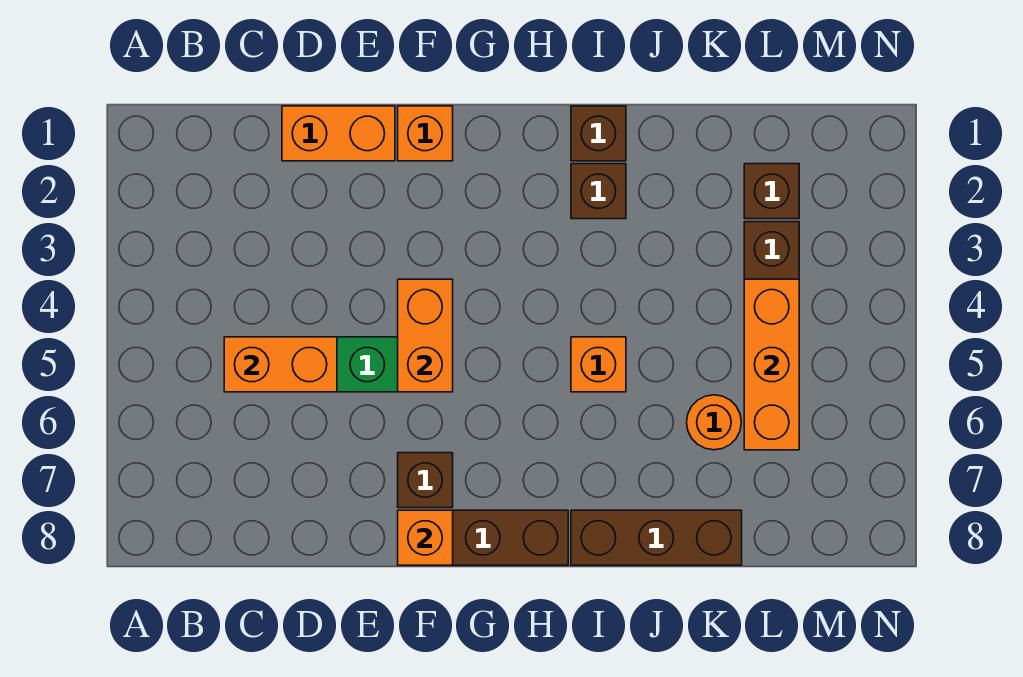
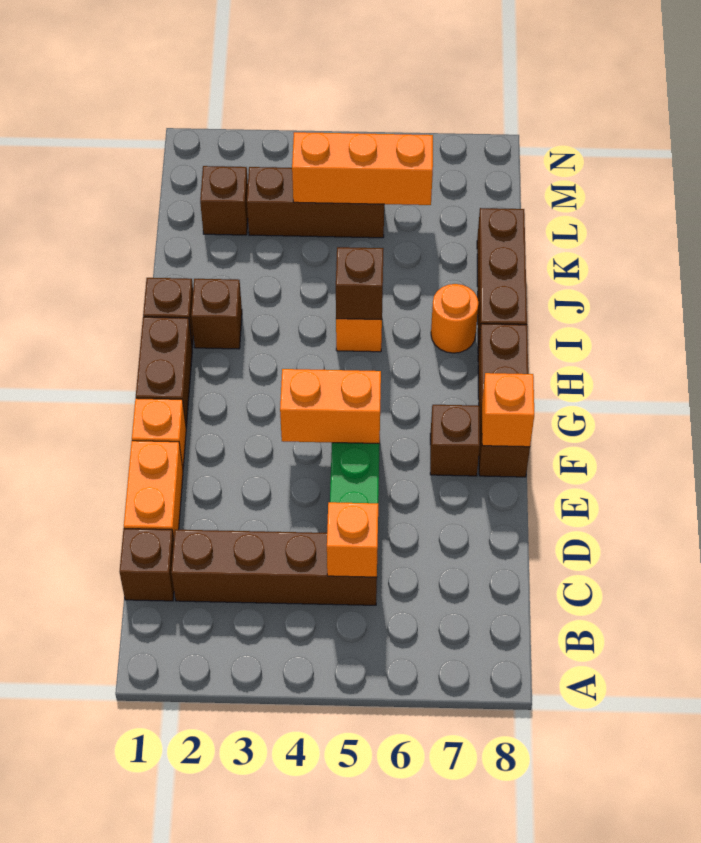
none -> brown 1x1 brick [119,529,174,601]
none -> brown 1x4 brick [171,530,377,605]
orange 1x2 brick [224,337,337,392] -> orange 1x1 brick [327,502,378,577]
none -> brown 1x2 brick [136,317,192,427]
none -> brown 1x1 brick [336,247,384,320]
orange 1x1 round brick [687,395,741,450] -> orange 1x1 round brick moved to [431,284,478,353]

